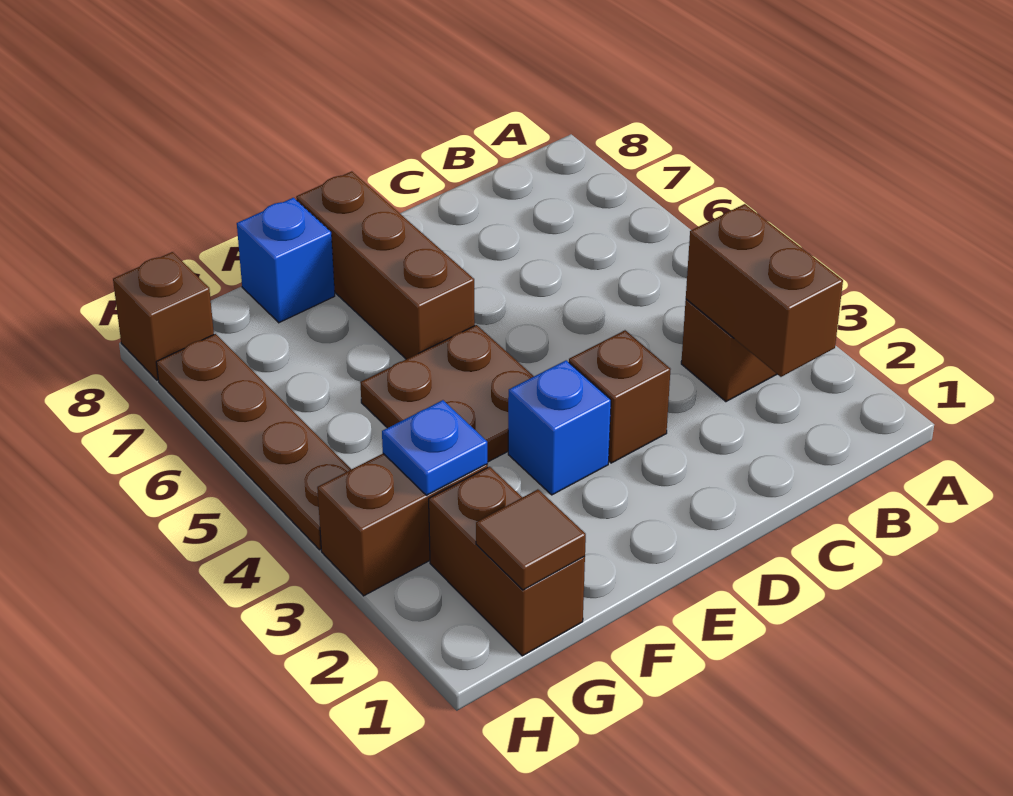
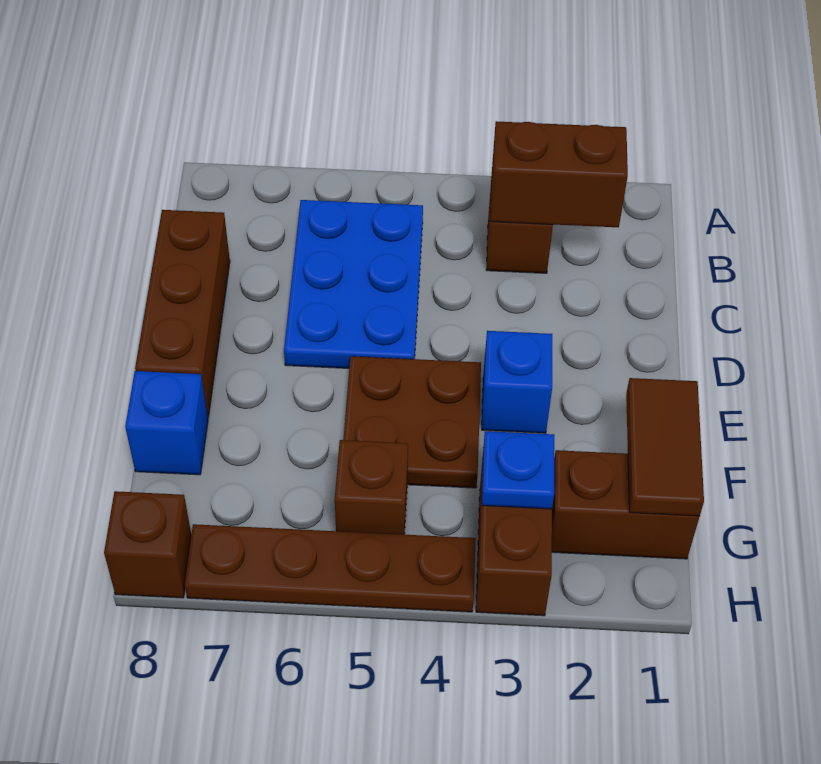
none -> blue 2x3 plate [284,200,423,368]
brown 1x1 brick [569,330,671,463] -> brown 1x1 brick moved to [335,440,408,535]
brown 1x3 brick [296,171,475,359] -> brown 1x3 brick turned to [135,210,230,417]
brown 1x1 tile [476,489,586,590] -> brown 1x2 tile [626,378,704,516]

